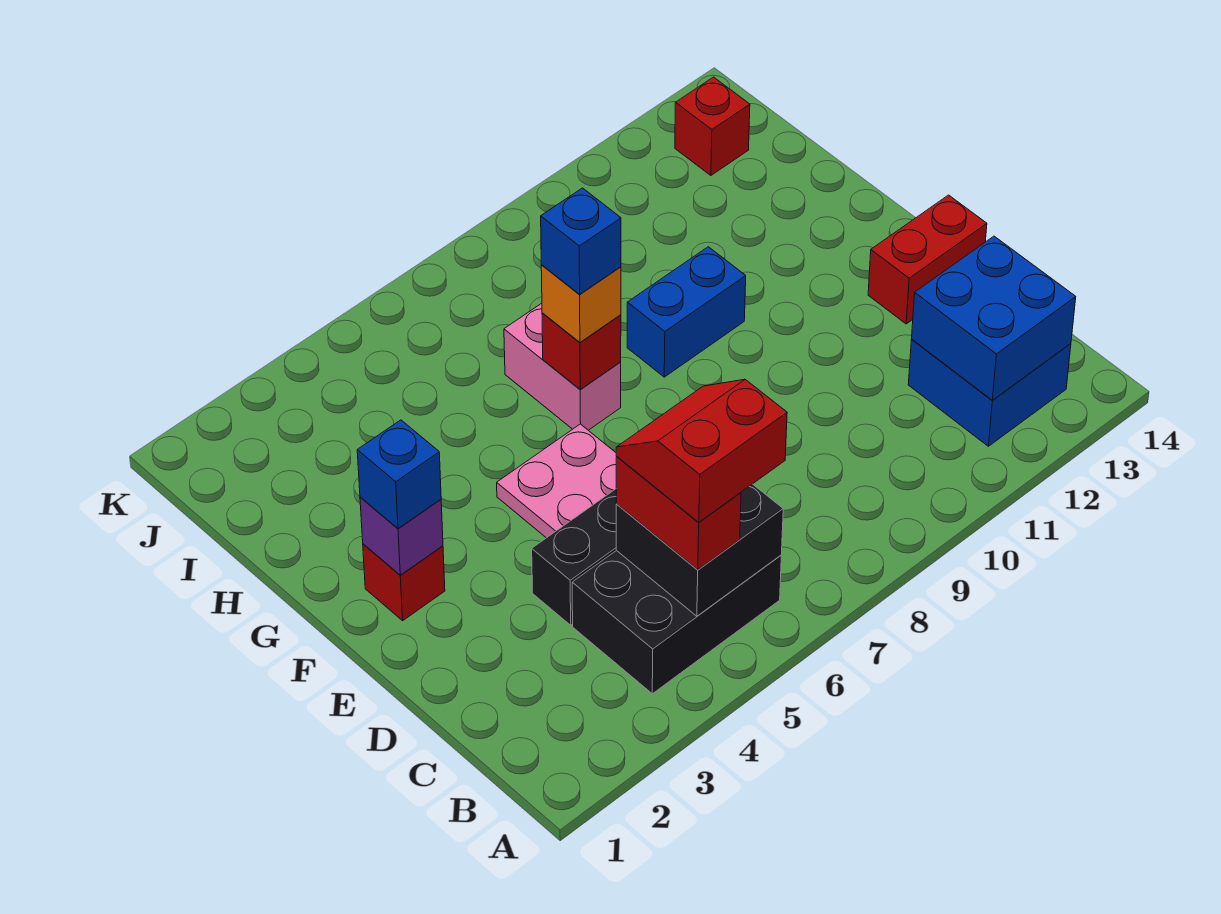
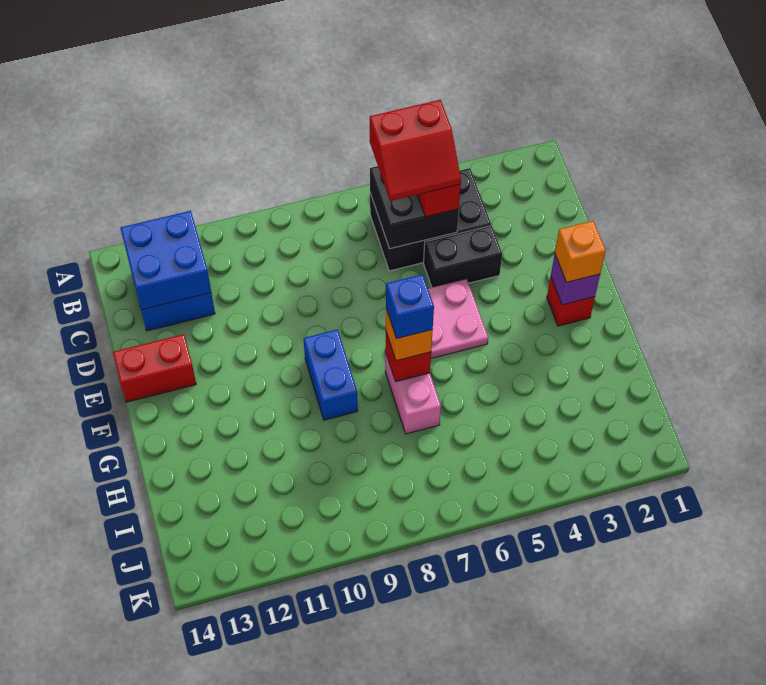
blue 1x1 brick [357,420,441,529] -> orange 1x1 brick [555,221,606,282]
blue 1x2 brick [627,247,746,377] -> blue 1x2 brick turned to [304,330,358,420]
red 1x1 brick [675,77,750,175] -> none

